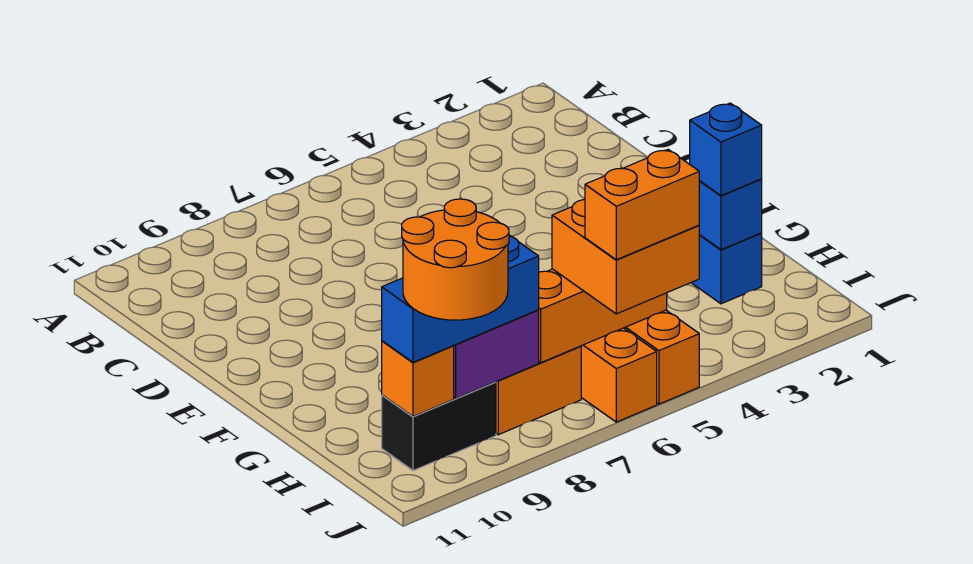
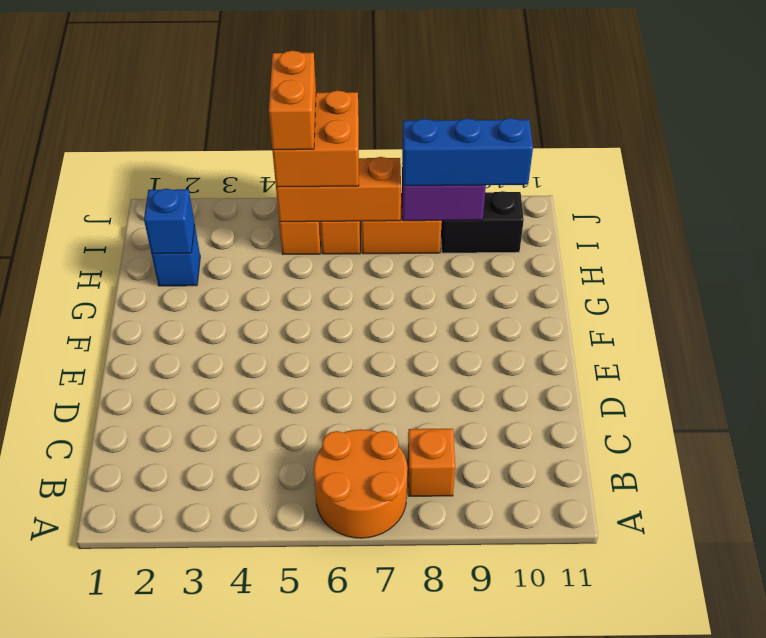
blue 1x1 brick [690,103,762,196] -> none
orange 2x2 round brick [402,199,509,320] -> orange 2x2 round brick moved to [314,429,407,538]
orange 1x1 brick [382,341,454,416] -> orange 1x1 brick moved to [408,429,455,496]
orange 1x2 brick [585,149,699,260] -> orange 1x2 brick turned to [269,51,316,150]

